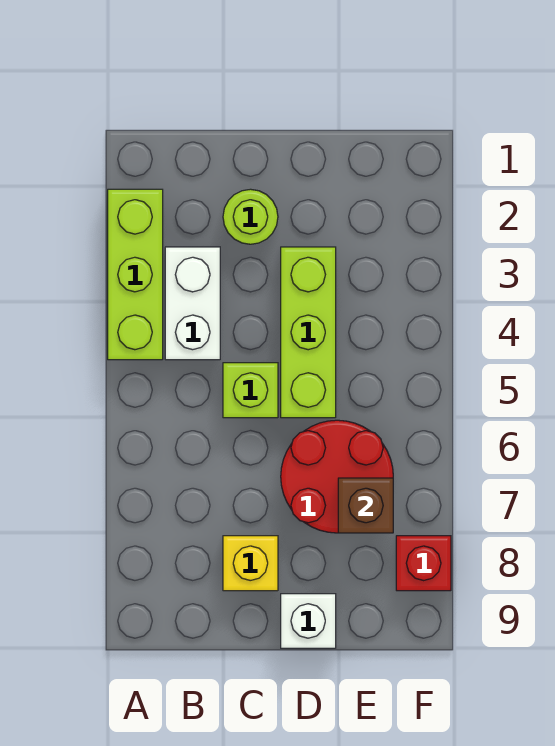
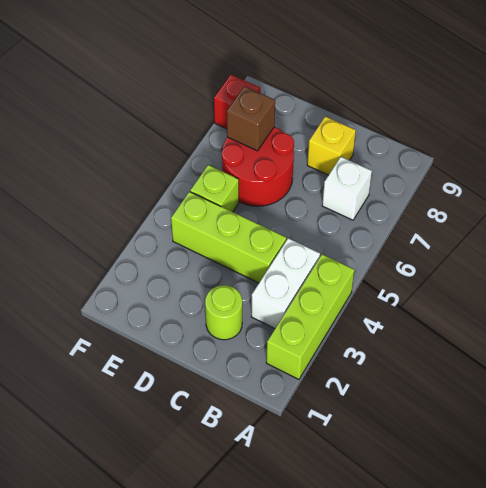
lime 1x1 brick [223,363,278,418] -> lime 1x1 brick moved to [190,165,239,212]
lime 1x3 brick [281,247,336,418] -> lime 1x3 brick turned to [171,192,286,283]
white 1x1 brick [281,594,336,648] -> white 1x1 brick moved to [322,157,372,220]

